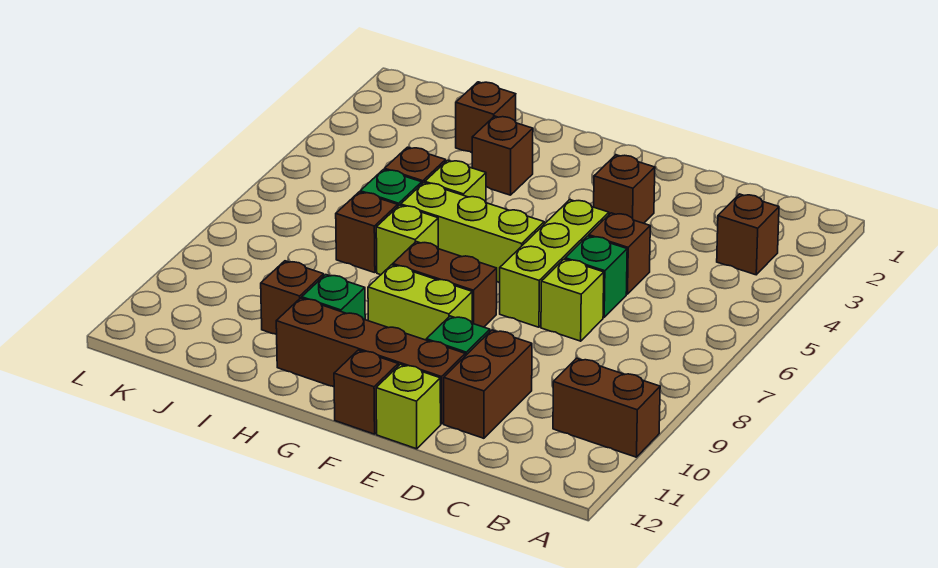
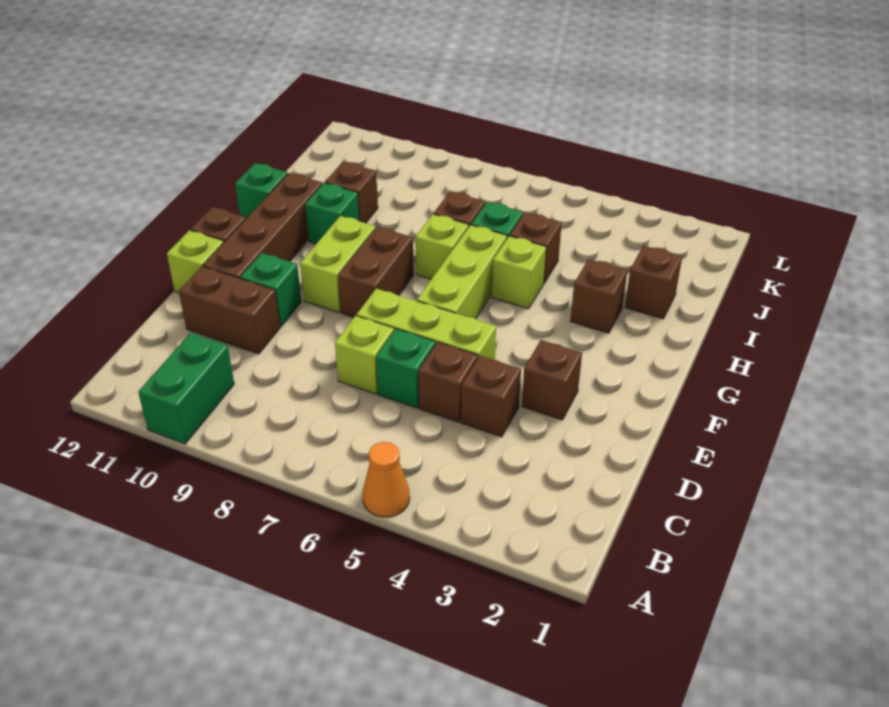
none -> orange 1x1 cone [363,442,410,517]
brown 1x2 brick [553,358,660,457] -> green 1x2 brick [138,333,234,444]
brown 1x1 brick [717,194,779,275] -> brown 1x1 brick moved to [461,356,521,437]
none -> green 1x1 brick [235,163,288,218]

